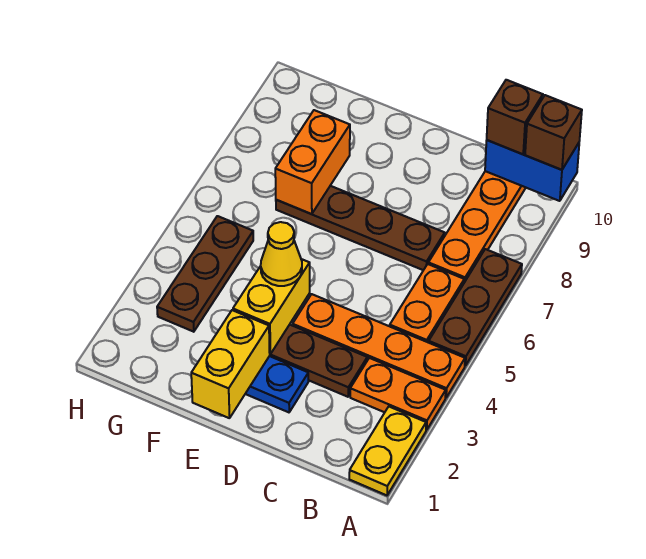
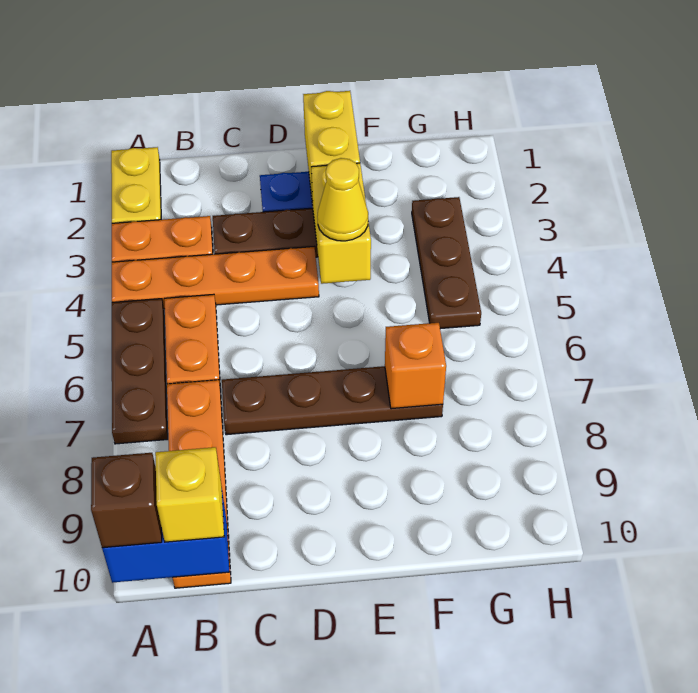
brown 1x1 brick [487,80,543,154] -> yellow 1x1 brick [155,447,224,542]
orange 1x2 brick [275,110,350,214] -> orange 1x1 brick [385,323,446,409]

